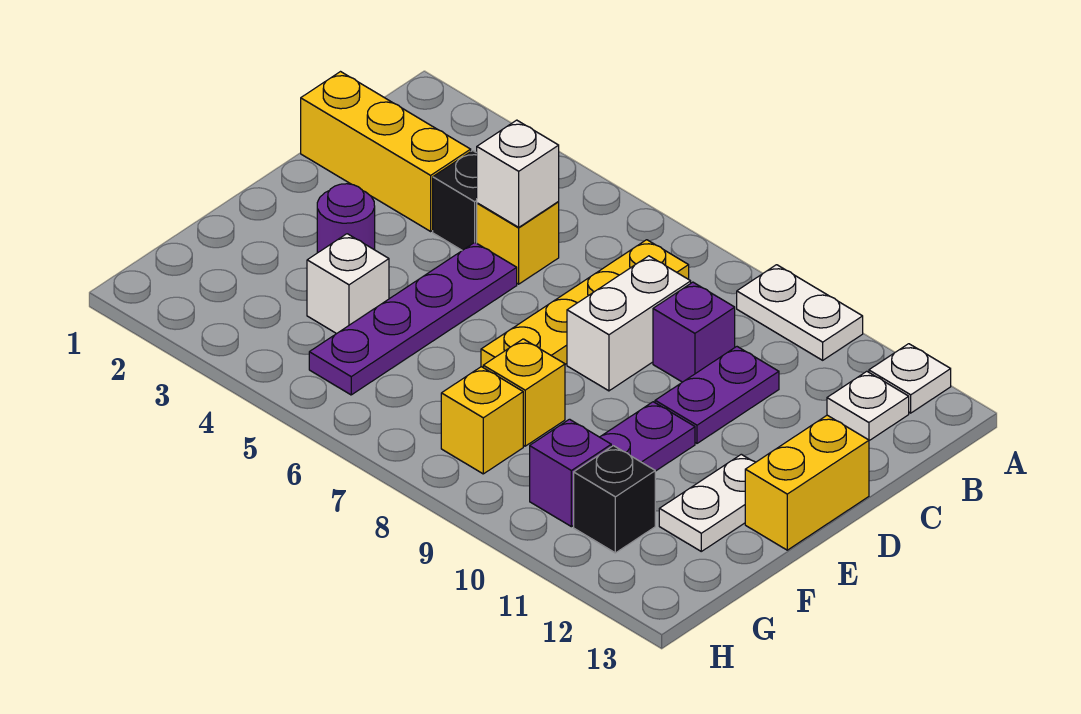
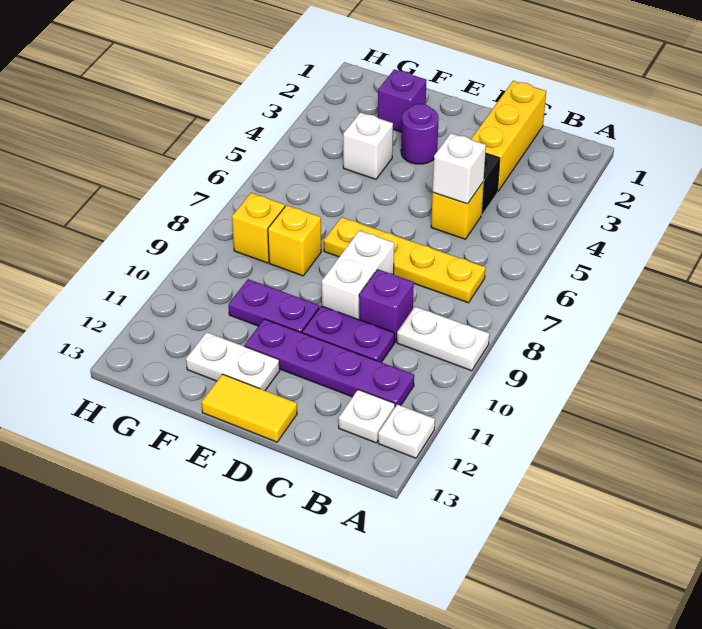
white 1x2 plate [737,265,863,360] -> white 1x2 plate turned to [397,307,489,371]
white 1x2 brick [567,256,691,391] -> white 1x2 brick turned to [322,230,394,319]
purple 1x4 plate [309,242,517,395] -> purple 1x4 plate moved to [245,319,414,407]
yellow 1x2 brick [745,415,869,550] -> yellow 1x2 tile [202,374,297,442]
purple 1x1 brick [530,419,611,527] -> purple 1x1 brick moved to [378,69,427,132]
black 1x1 brick [574,446,655,553] -> none

